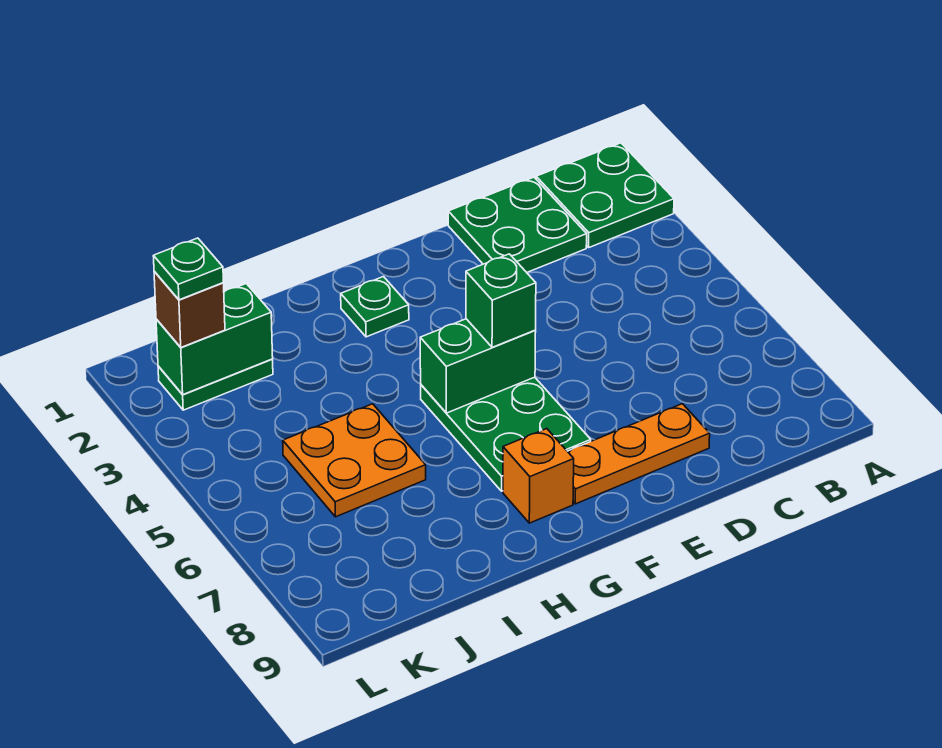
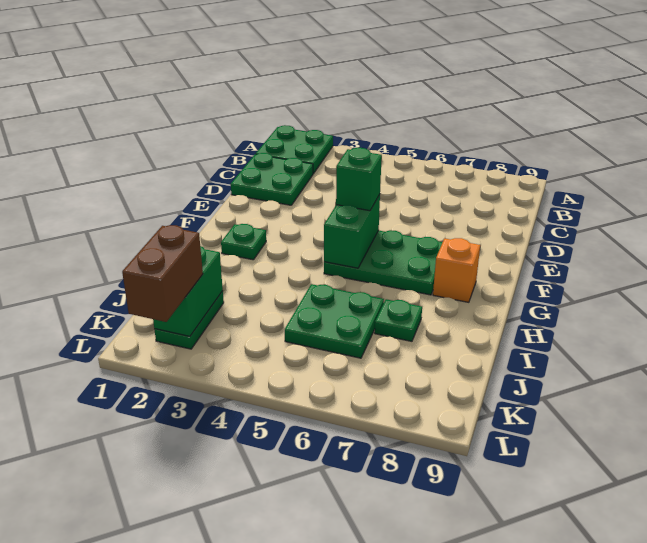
orange 1x3 plate [567,404,710,504] -> none
orange 2x2 plate [283,404,426,517] -> green 2x2 plate [285,284,384,358]
brown 1x1 brick [154,272,225,347] -> brown 1x2 brick [122,225,203,322]
green 1x1 plate [153,238,223,300] -> green 1x1 plate moved to [375,299,422,341]

